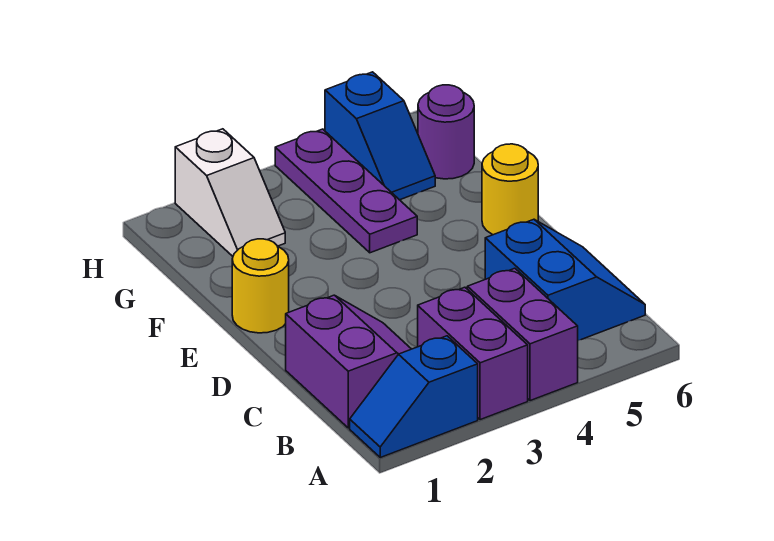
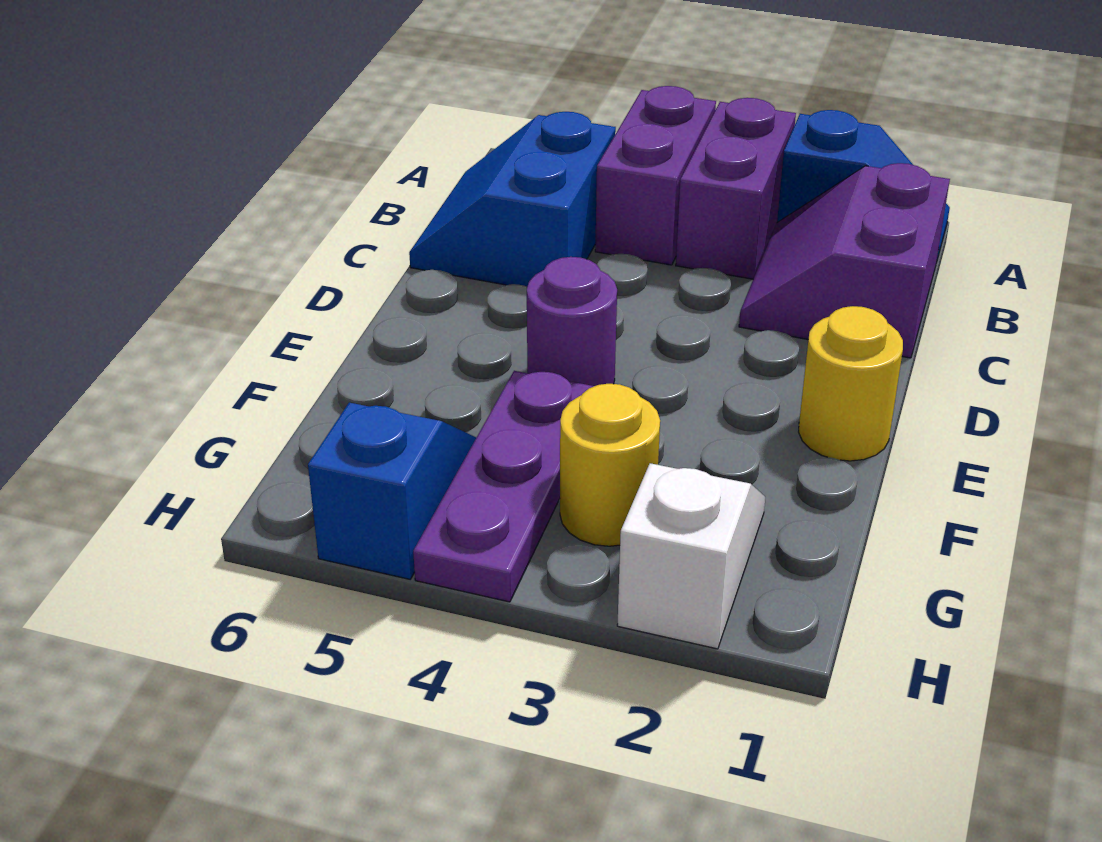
yellow 1x1 round brick [482,144,538,235] -> yellow 1x1 round brick moved to [560,384,660,546]
purple 1x1 round brick [418,85,474,179] -> purple 1x1 round brick moved to [527,257,617,386]

